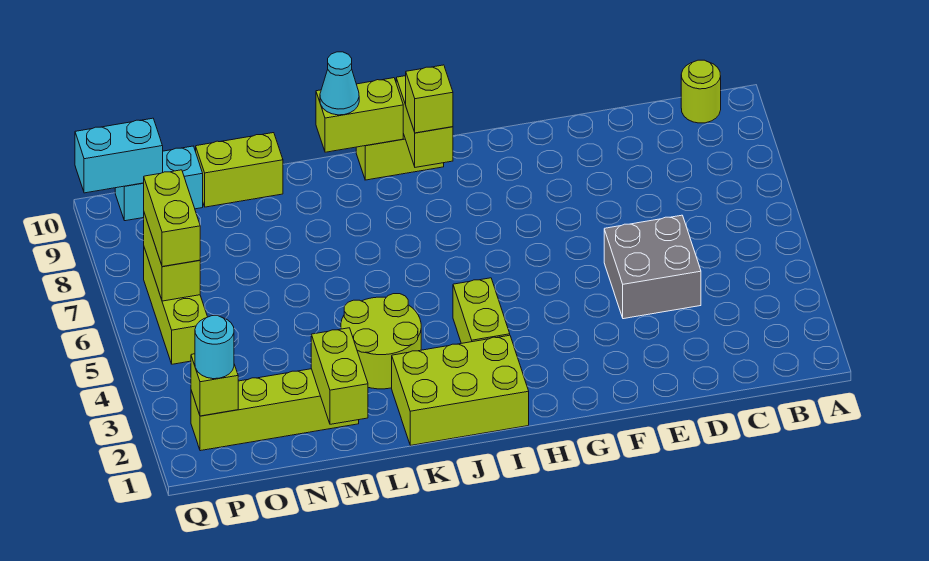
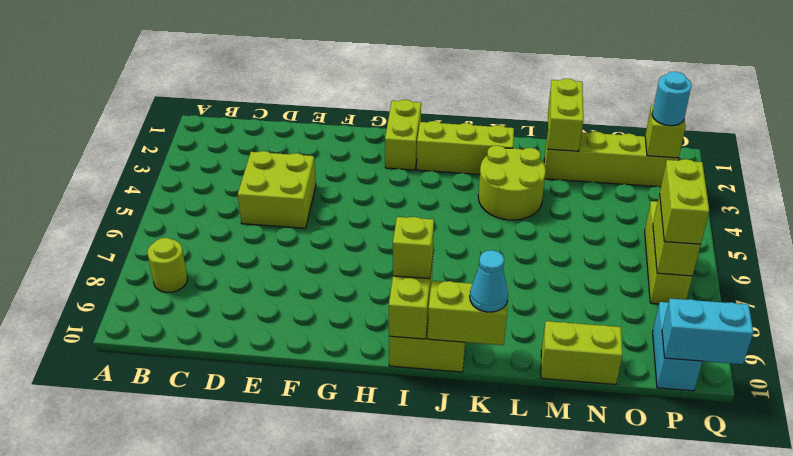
lime 1x1 round brick [681,60,721,123] -> lime 1x1 round brick moved to [147,238,187,293]
grey 2x2 brick [604,215,701,319] -> lime 2x2 brick [238,151,316,228]
lime 2x3 brick [392,335,529,445] -> lime 1x3 brick [417,121,514,174]
lime 1x2 brick [453,278,510,343] -> lime 1x2 brick moved to [385,100,421,170]
cyan 1x2 brick [115,146,203,221] -> cyan 1x2 brick turned to [653,302,703,391]

